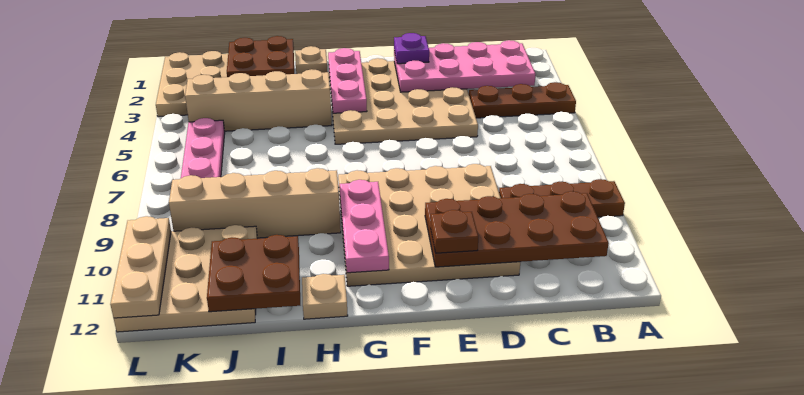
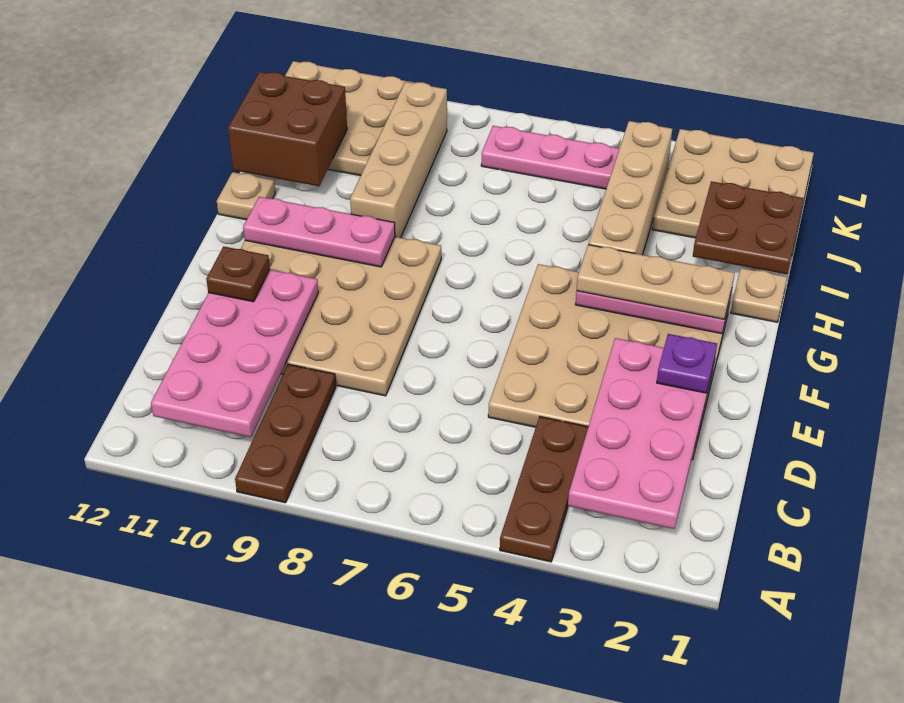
brown 2x4 plate [425,191,609,267] -> pink 2x4 plate [151,270,318,437]
brown 2x2 plate [207,235,300,312] -> brown 2x2 brick [228,72,347,186]
tan 1x3 plate [110,216,171,318] -> tan 1x3 plate moved to [577,245,734,319]

